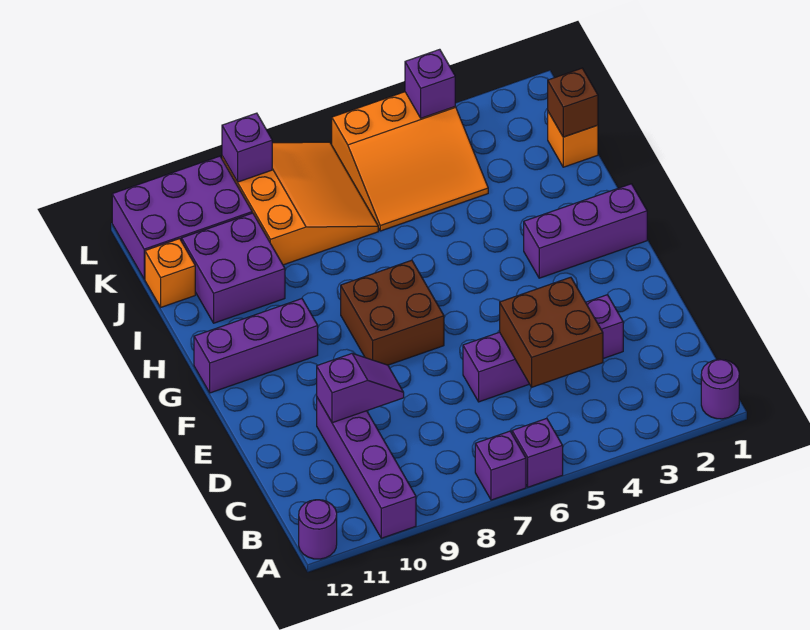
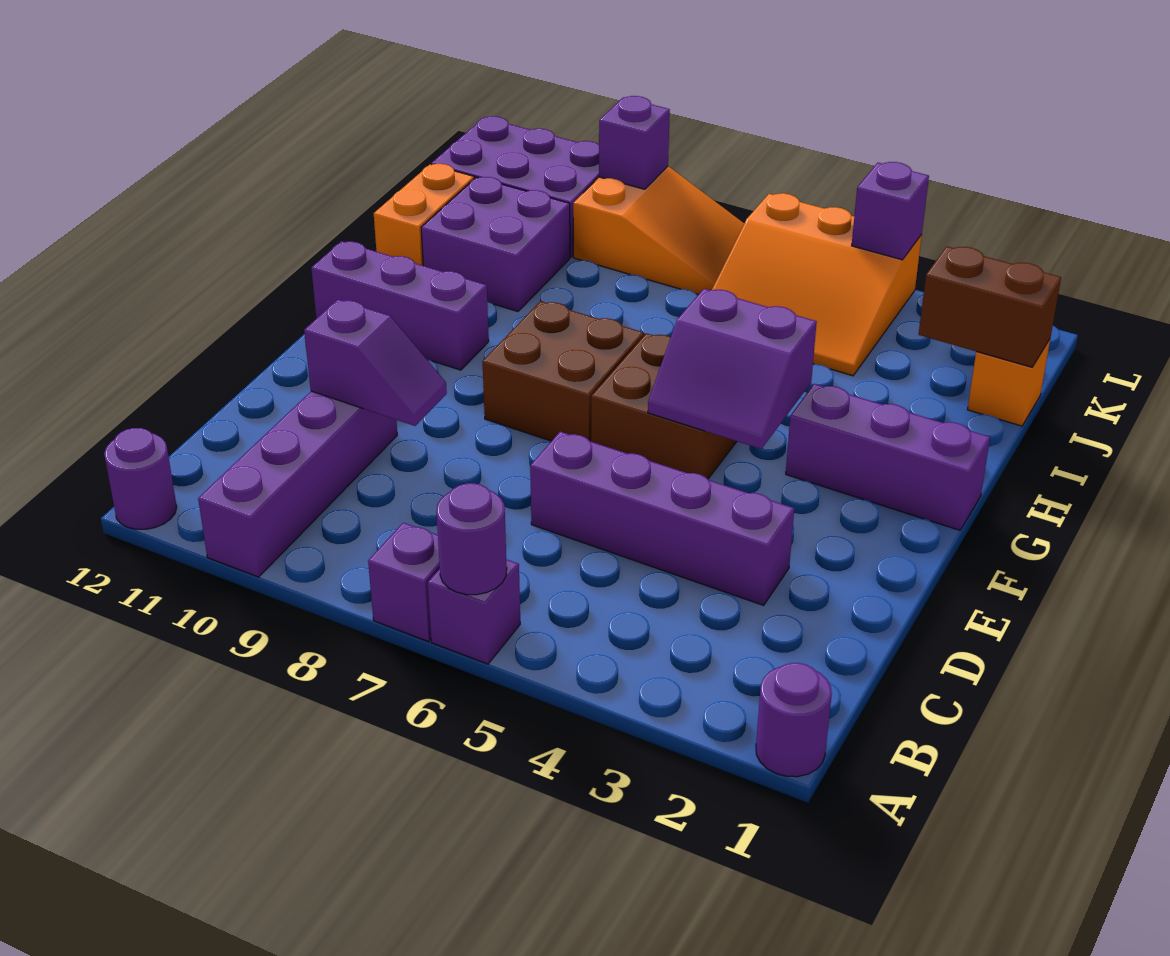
none -> purple 1x1 round brick [436,483,507,595]
brown 2x2 brick [500,277,603,387] -> brown 2x2 brick moved to [591,333,737,479]
none -> purple 2x2 slope [648,289,817,449]
brown 1x1 brick [548,68,598,137] -> brown 1x2 brick [919,246,1061,367]
orange 3x3 slope [222,142,378,265] -> orange 2x3 slope [573,166,744,294]
orange 1x1 brick [145,239,195,307] -> orange 1x2 brick [374,164,474,266]

